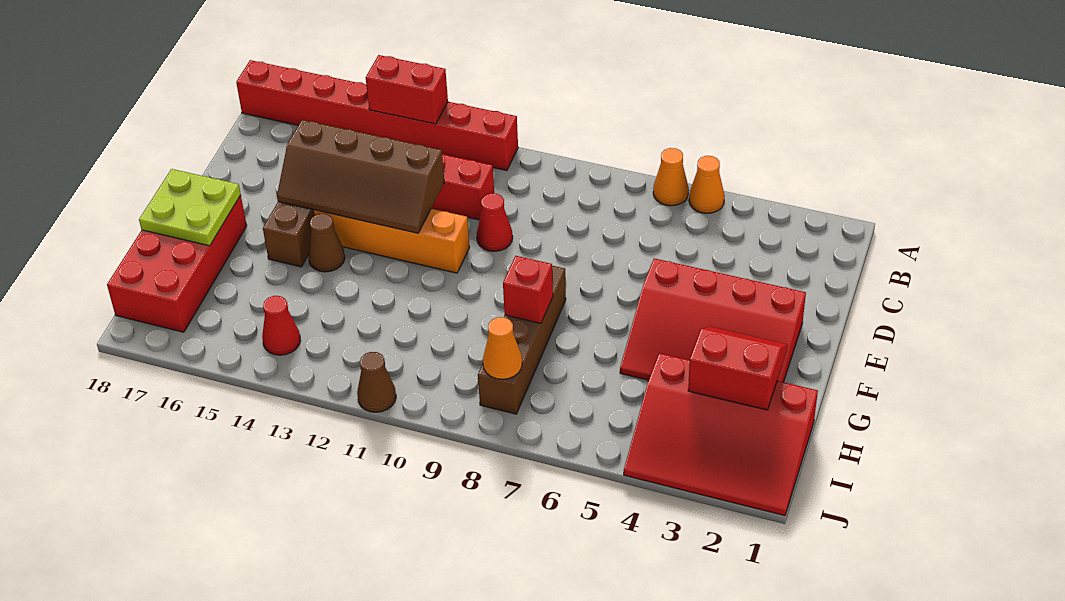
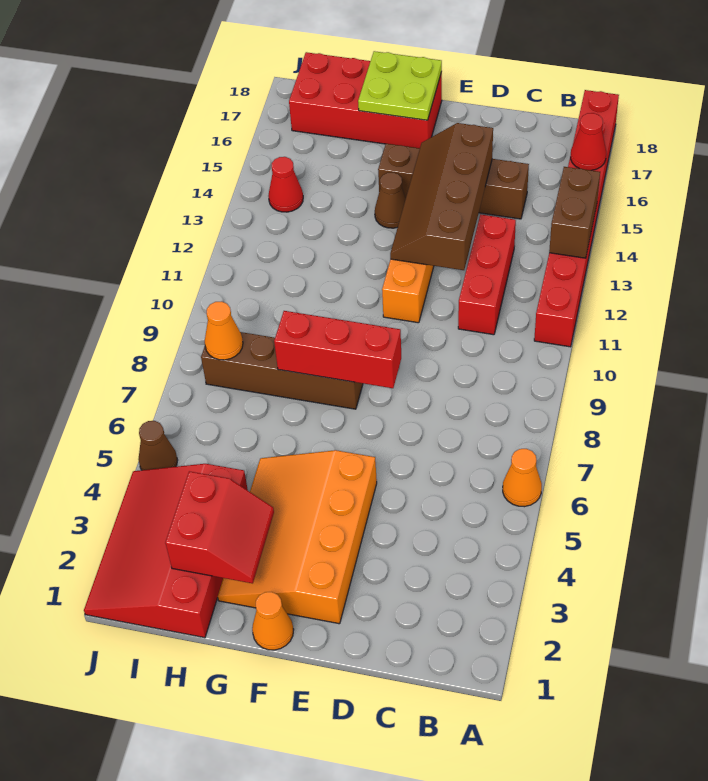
orange 1x1 cone [689,156,725,213] -> orange 1x1 cone moved to [252,592,294,650]
red 1x2 brick [366,55,448,124] -> brown 1x2 brick [549,167,600,258]
red 1x1 cone [477,193,513,251] -> red 1x1 cone moved to [571,113,606,170]
red 3x4 slope [620,258,806,382] -> orange 3x4 slope [218,450,377,624]
red 1x1 brick [503,256,553,323] -> red 1x3 brick [274,311,401,388]
brown 1x1 cone [357,352,396,412] -> brown 1x1 cone moved to [138,421,178,470]

